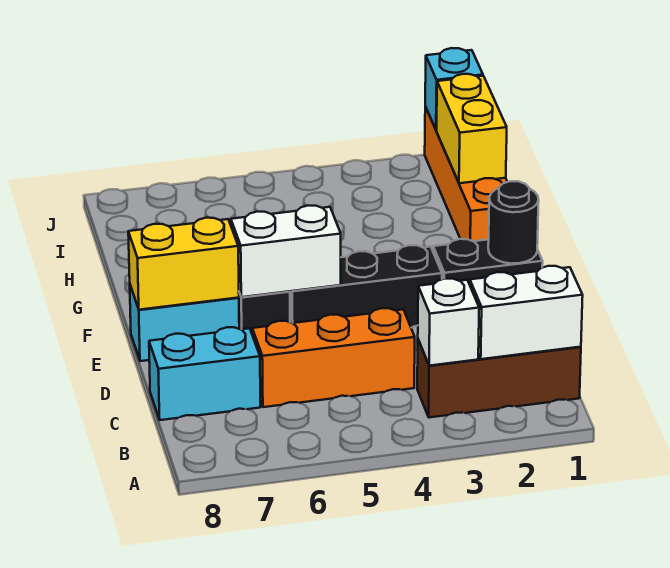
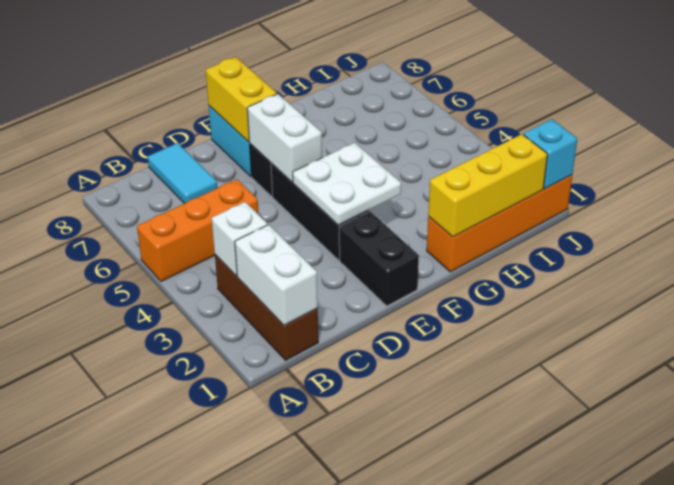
orange 1x3 brick [252,308,415,407] -> orange 1x3 brick turned to [137,179,259,281]
cyan 1x2 brick [149,327,260,420] -> cyan 1x2 tile [148,143,217,204]
black 1x1 round brick [488,181,539,264] -> none
none -> white 2x2 plate [293,143,401,225]
yellow 1x2 brick [437,74,507,183] -> yellow 1x3 brick [428,134,547,237]

